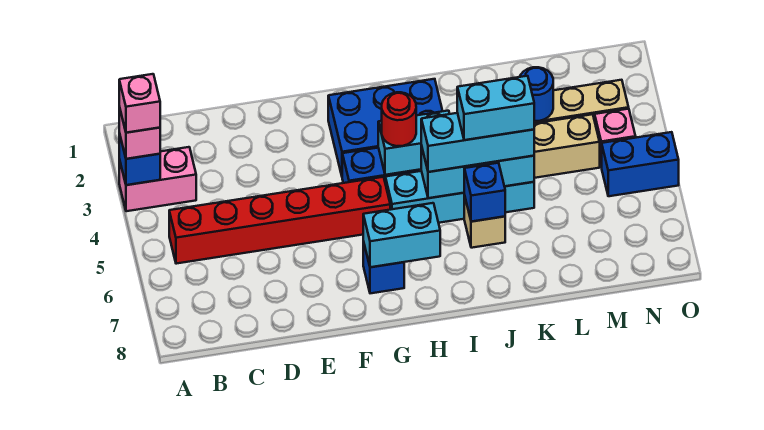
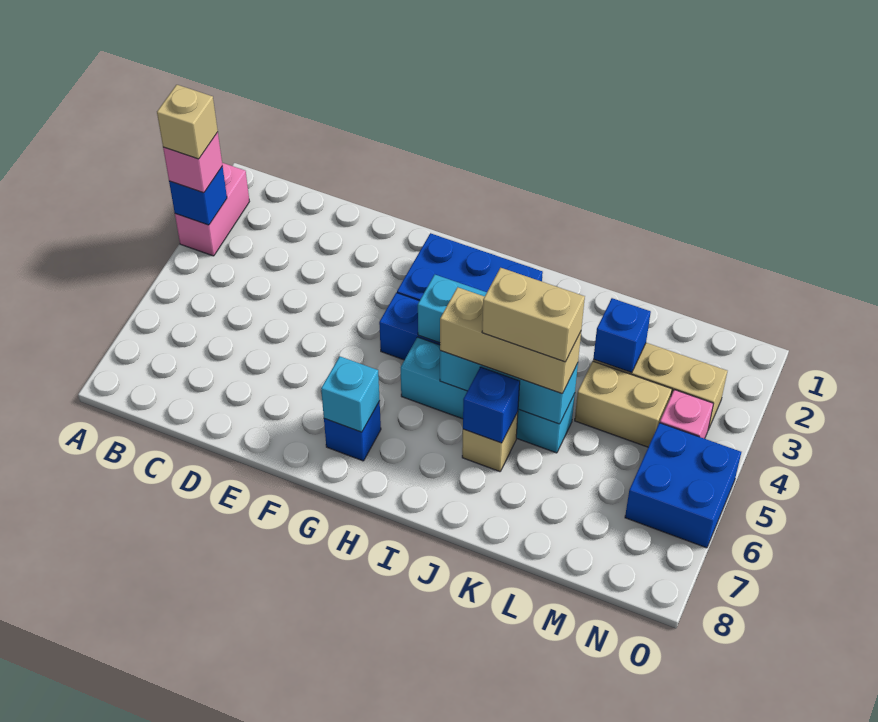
pink 1x2 brick [119,147,196,211] -> pink 1x2 brick turned to [175,163,249,256]
pink 1x1 brick [119,74,160,133] -> tan 1x1 brick [157,85,218,159]
red 1x6 brick [169,177,390,264] -> none
cyan 1x2 brick [363,203,440,267] -> cyan 1x1 brick [321,357,380,432]
red 1x1 round brick [382,92,416,146] -> none
cyan 1x3 brick [421,113,534,172] -> tan 1x3 brick [440,287,581,394]
cyan 1x2 brick [457,76,534,140] -> tan 1x2 brick [482,268,585,362]
blue 1x1 round brick [520,67,553,121] -> blue 1x1 brick [593,298,651,373]
blue 1x2 brick [602,132,679,196] -> blue 2x2 brick [625,423,741,548]

